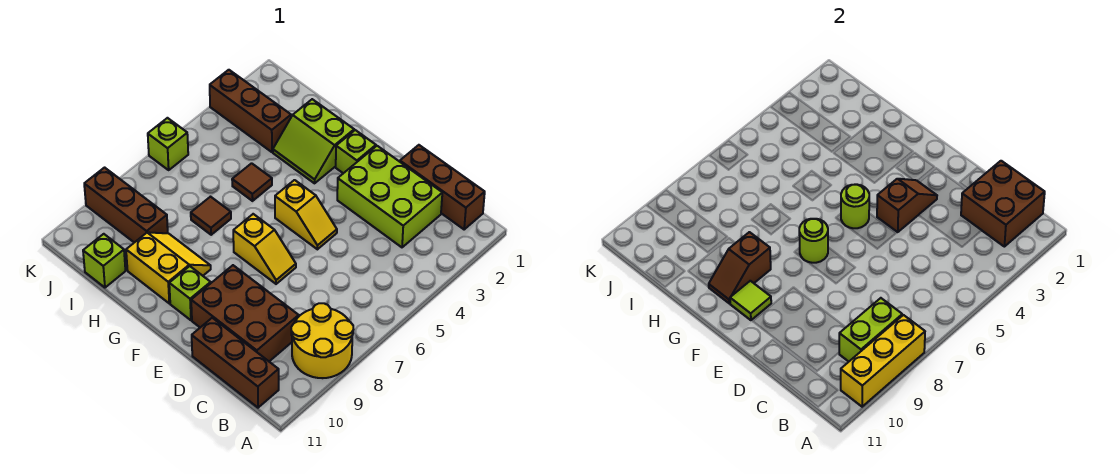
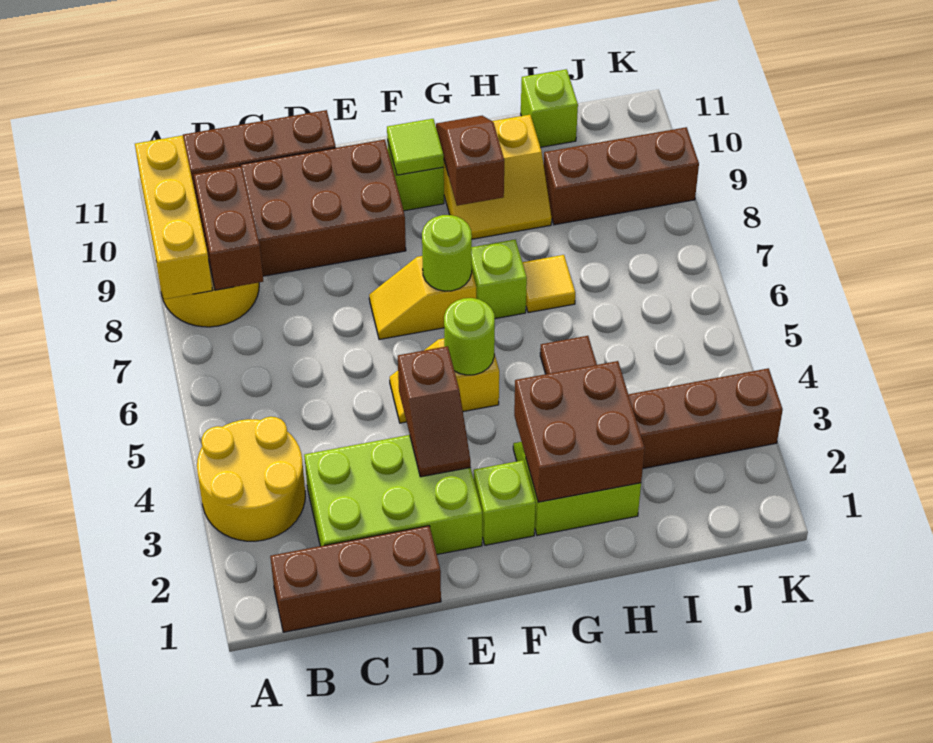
none -> yellow 2x2 round brick [197,417,305,541]
brown 2x2 brick [961,161,1045,247] -> brown 2x2 brick moved to [514,361,645,502]
lime 1x2 brick [839,298,902,362] -> brown 1x2 brick [194,166,263,290]
brown 1x1 tile [191,197,231,235] -> yellow 1x1 tile [522,255,575,313]
lime 1x1 brick [148,118,188,170] -> lime 1x1 brick moved to [472,240,527,319]

